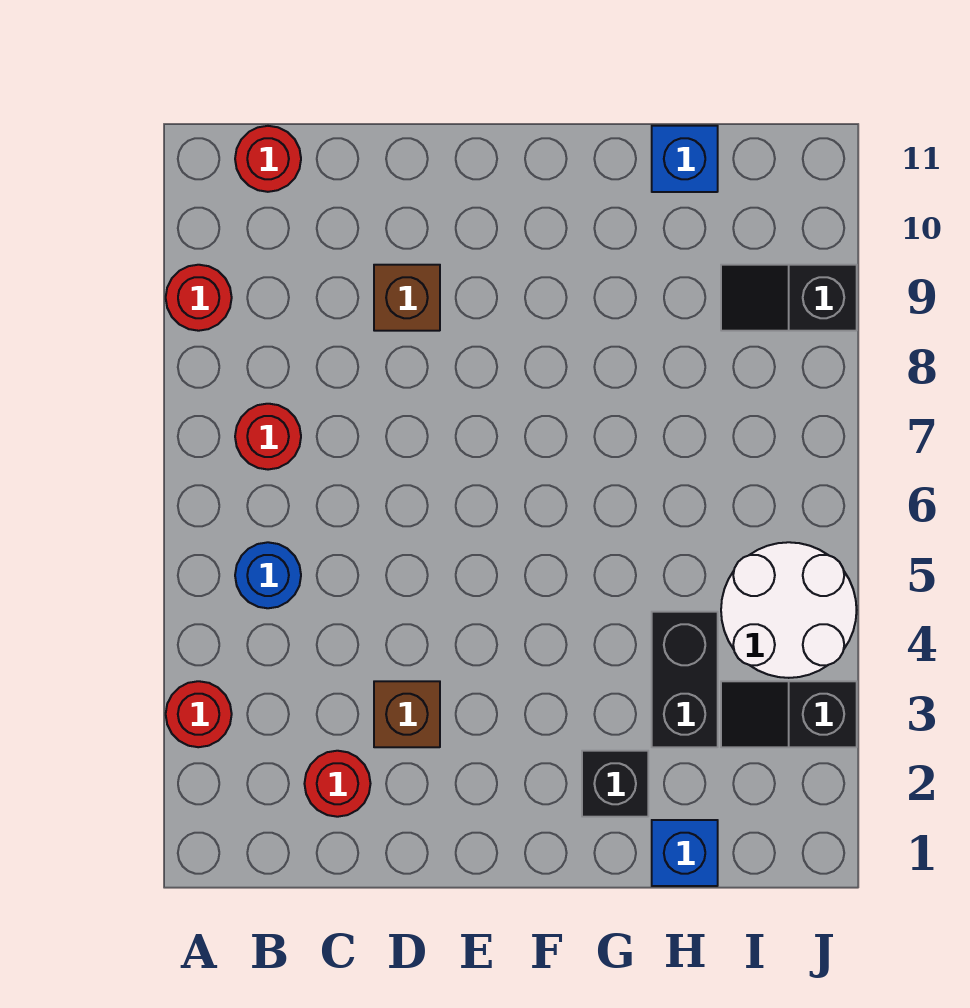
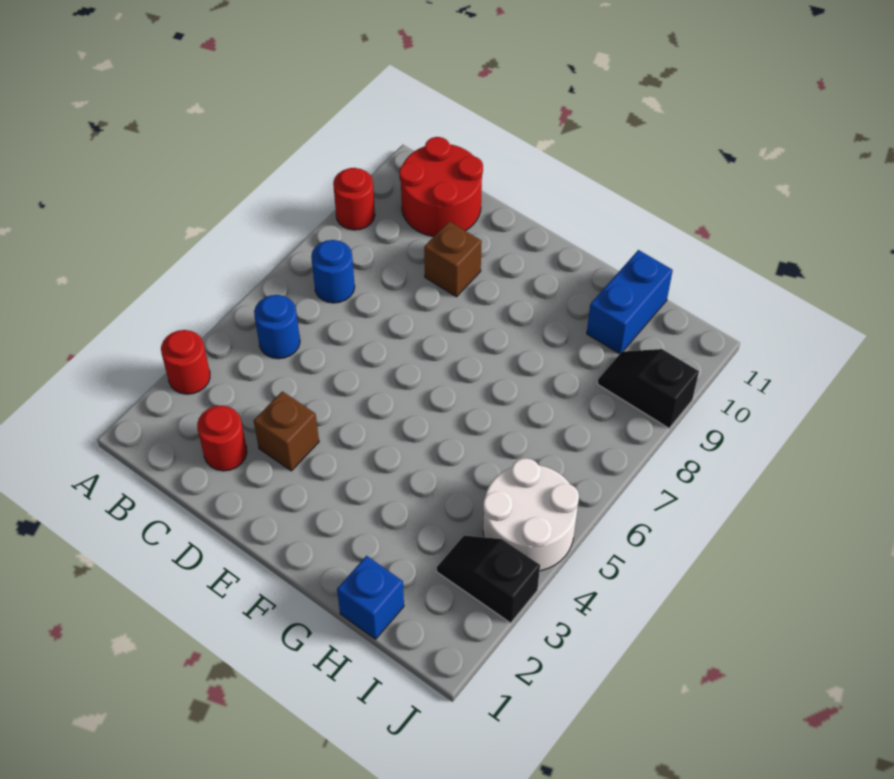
red 1x1 round brick [235,404,301,470] -> blue 1x1 round brick [311,240,355,303]
red 1x1 round brick [235,126,301,192] -> red 2x2 round brick [399,137,483,237]
black 1x1 brick [582,751,648,817] -> none
black 1x2 brick [652,612,718,747] -> none
blue 1x1 brick [652,126,718,192] -> blue 1x2 brick [587,250,673,354]

